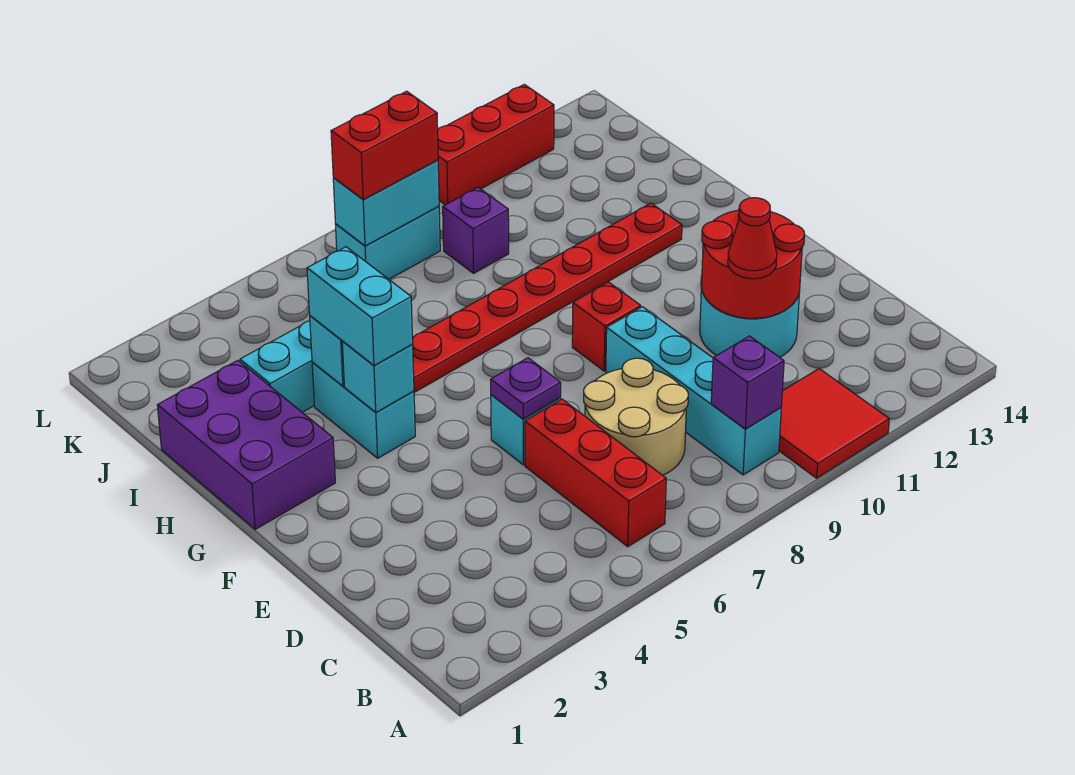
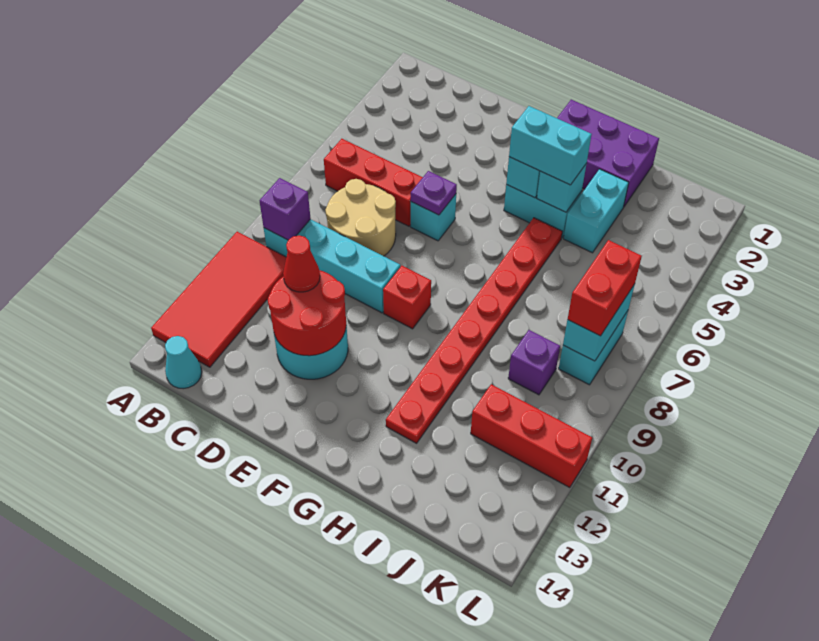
red 2x2 tile [779,369,889,478] -> red 2x4 tile [151,232,286,367]
none -> cyan 1x1 cone [165,336,202,389]
red 1x3 brick [438,84,554,205] -> red 1x3 brick turned to [471,384,592,488]

